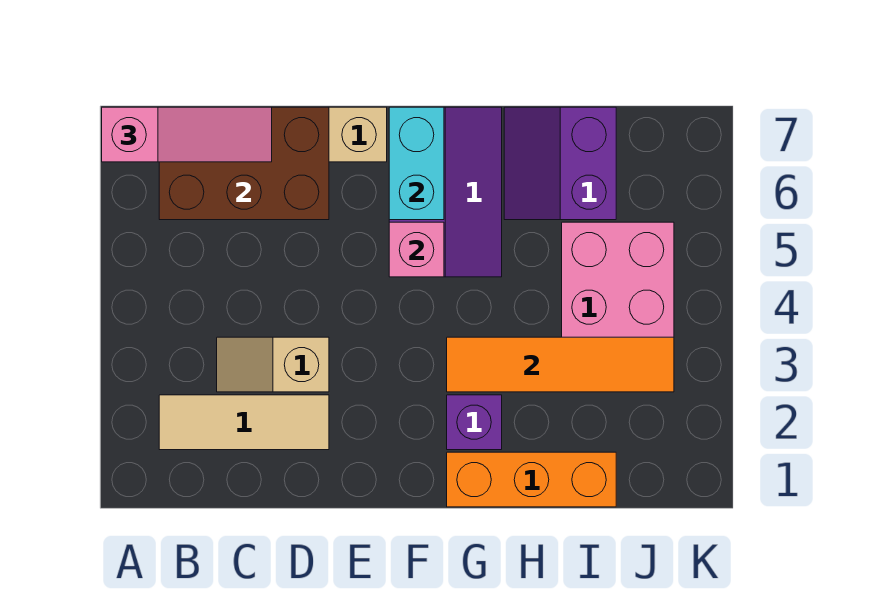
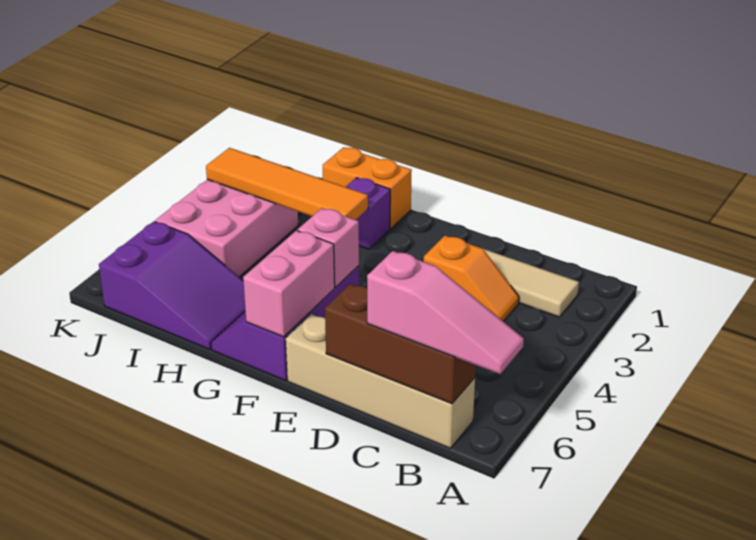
pink 1x3 slope [102,107,272,162] -> pink 1x3 slope turned to [367,251,524,374]
brown 2x3 brick [159,107,329,220] -> brown 1x3 brick [325,284,476,404]
tan 1x2 slope [217,337,329,392] -> orange 1x2 slope [424,236,519,321]
cyan 1x2 brick [389,107,444,220] -> pink 1x2 brick [243,230,335,337]
orange 1x3 brick [447,452,616,507] -> orange 1x2 brick [323,147,412,229]
purple 2x2 slope [504,107,616,220] -> purple 2x3 slope [99,221,246,350]

